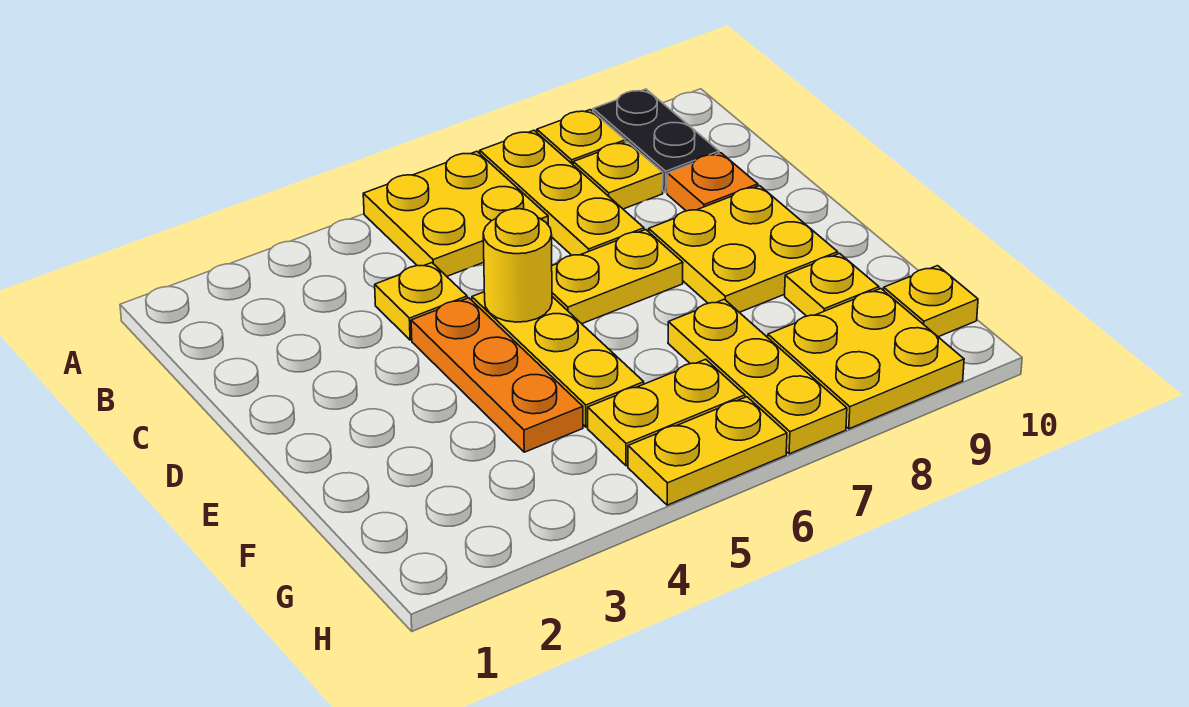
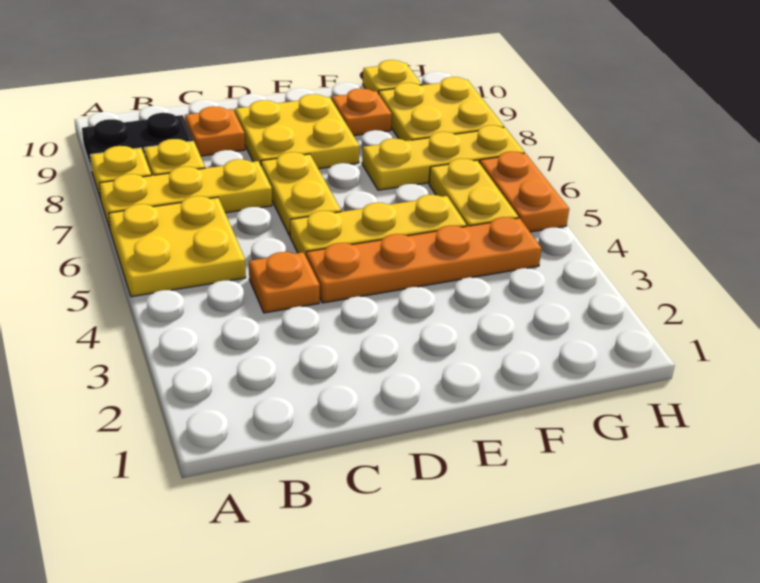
yellow 1x1 plate [375,263,467,340] -> orange 1x1 plate [249,252,320,313]
orange 1x3 plate [411,298,583,452] -> orange 1x4 plate [306,217,542,303]
yellow 1x1 round brick [483,209,552,322] -> none
yellow 1x1 plate [785,253,879,316] -> orange 1x1 plate [332,88,392,136]
yellow 1x2 plate [628,397,787,505] -> orange 1x2 plate [479,151,569,232]

